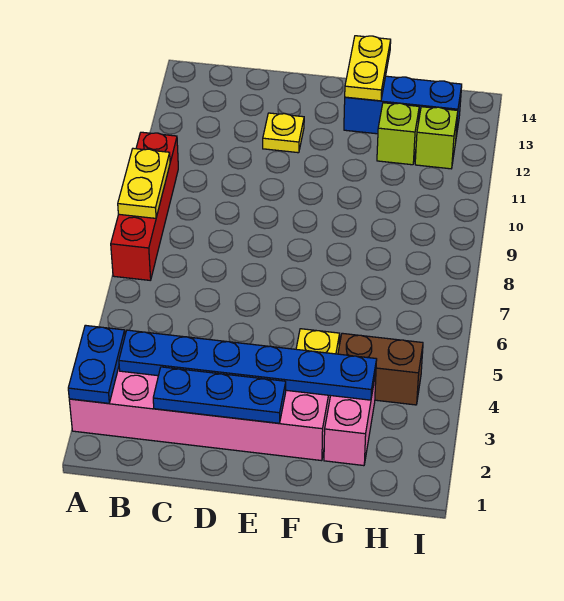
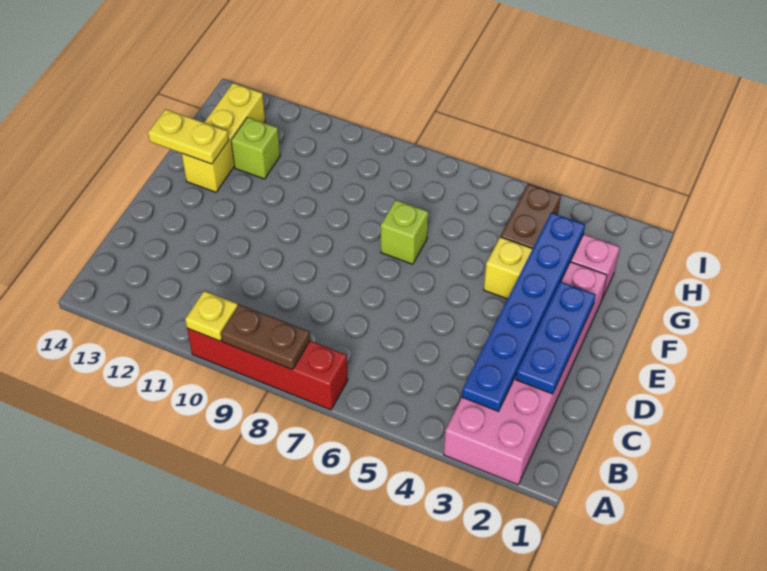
blue 1x2 plate [68,325,125,403] -> none
yellow 1x2 plate [118,148,170,218] -> brown 1x2 plate [221,304,310,370]
yellow 1x1 plate [263,113,304,153] -> yellow 1x1 plate moved to [185,291,238,341]
blue 1x3 brick [344,76,462,137] -> yellow 1x3 brick [182,83,265,192]
lime 1x1 brick [415,107,458,169] -> lime 1x1 brick moved to [381,200,428,264]

